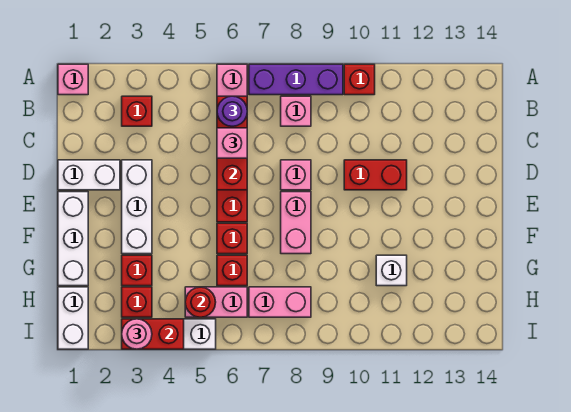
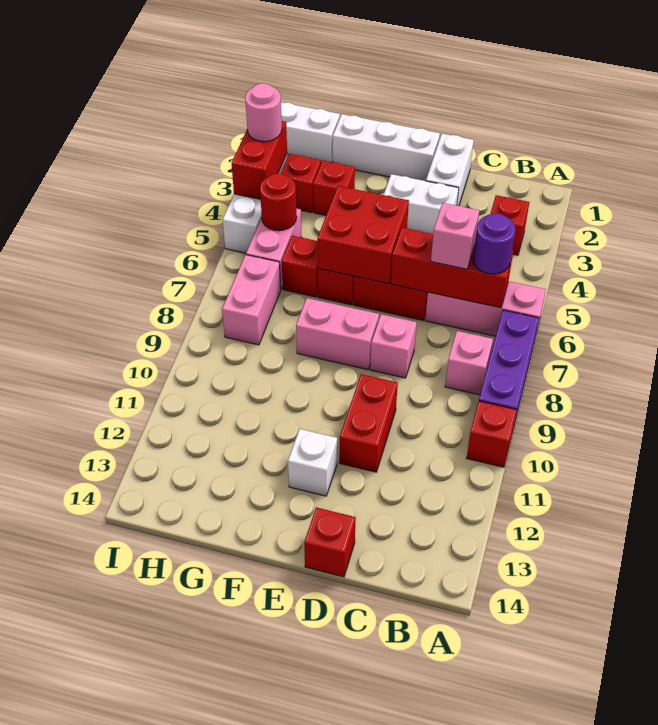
pink 1x1 brick [58,64,88,95] -> none
white 1x3 brick [122,160,152,254] -> white 1x2 brick [384,174,459,234]
none -> red 1x1 brick [304,507,356,577]
none -> red 2x2 brick [317,186,409,284]
white 1x1 brick [376,255,407,286] -> white 1x1 brick moved to [288,429,337,496]

